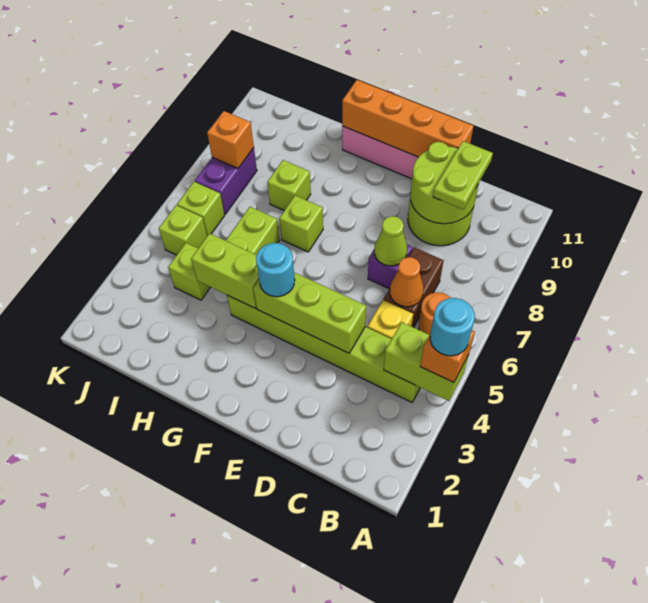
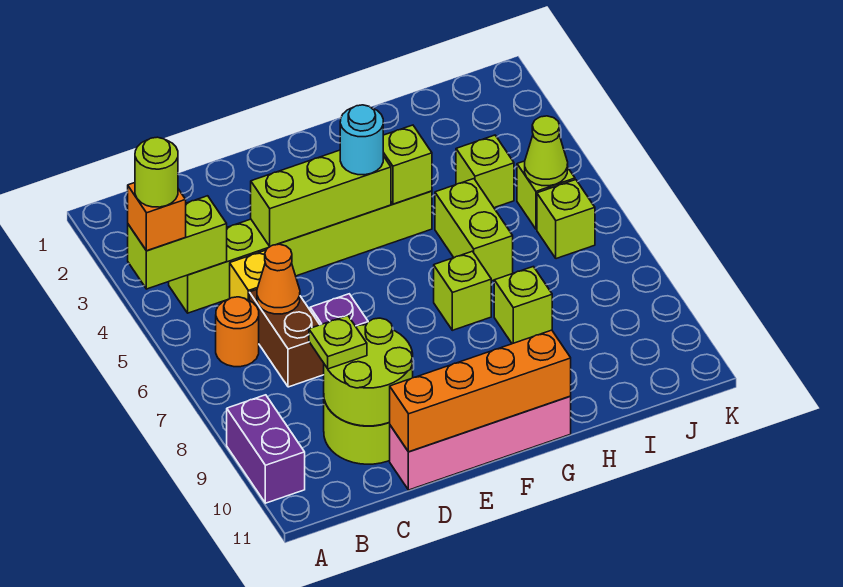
cyan 1x1 round brick [430,298,475,356] -> lime 1x1 round brick [135,137,178,207]
lime 1x2 plate [433,141,493,209] -> lime 1x1 plate [309,315,367,369]
lime 1x1 cone [375,216,407,266] -> lime 1x1 cone moved to [525,116,568,186]
lime 1x2 brick [191,233,259,308] -> lime 1x1 brick [383,125,432,204]
purple 1x2 brick [195,148,257,214] -> purple 1x2 brick moved to [227,395,305,503]
orange 1x1 brick [207,111,254,168] -> none

